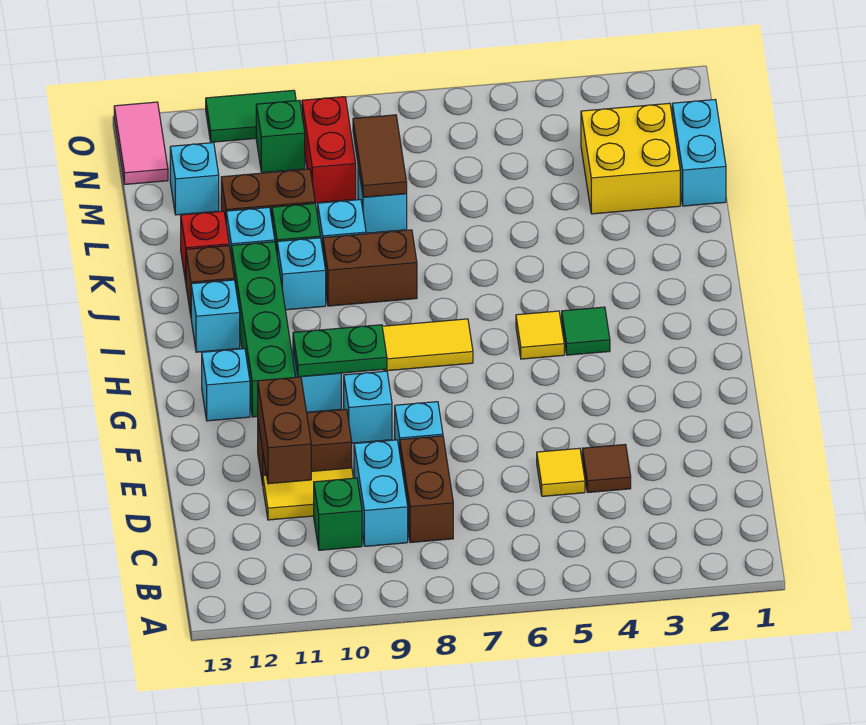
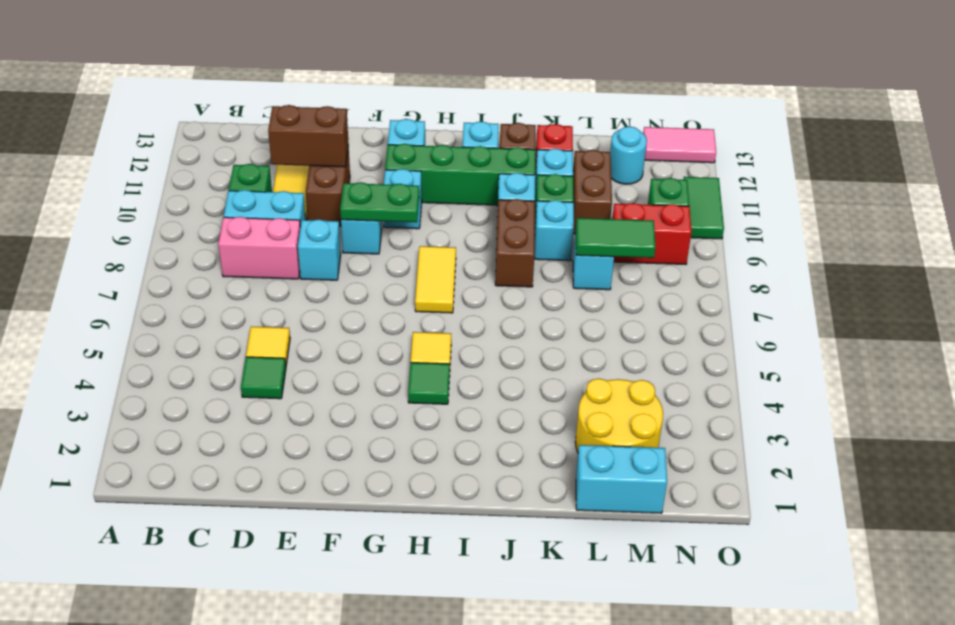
brown 1x2 brick [400,436,453,543] -> pink 1x2 brick [218,217,300,279]
brown 1x1 tile [582,444,631,492] -> green 1x1 tile [241,357,286,399]
green 1x2 plate [293,325,387,377] -> green 1x2 plate turned to [340,182,419,222]
yellow 2x2 brick [581,103,680,214] -> yellow 2x2 round brick [575,379,663,452]
brown 1x2 tile [353,115,407,197] -> green 1x2 tile [576,218,655,258]
cyan 1x1 brick [170,143,219,215] -> cyan 1x1 round brick [610,126,647,184]

